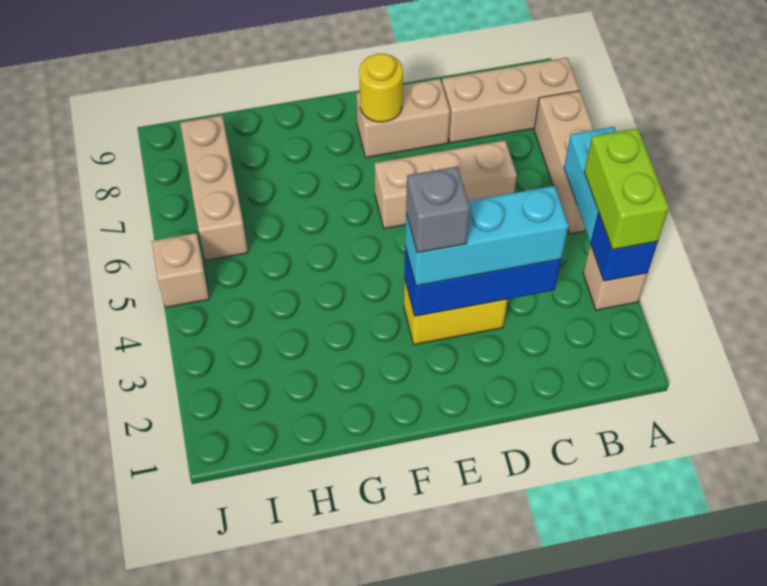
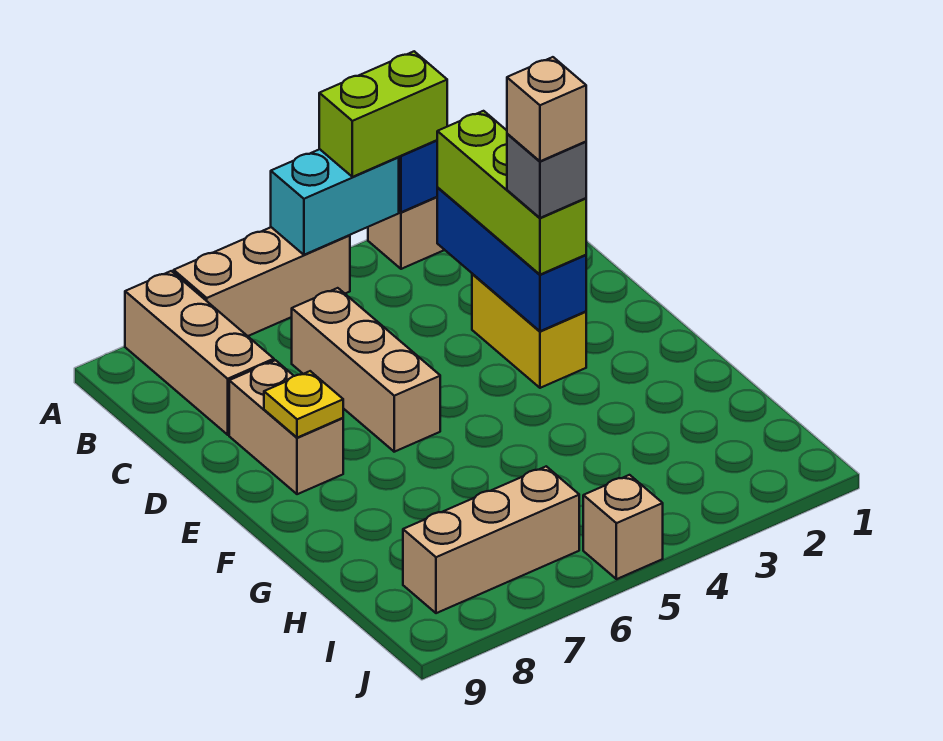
cyan 1x3 brick [405,186,568,286] -> lime 1x3 brick [437,111,586,275]
none -> tan 1x1 brick [507,57,586,161]
yellow 1x1 round brick [359,53,403,122] -> yellow 1x1 plate [264,371,343,438]

